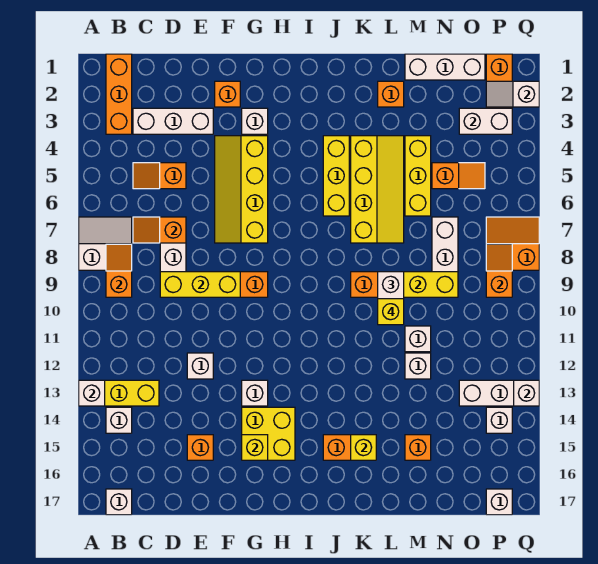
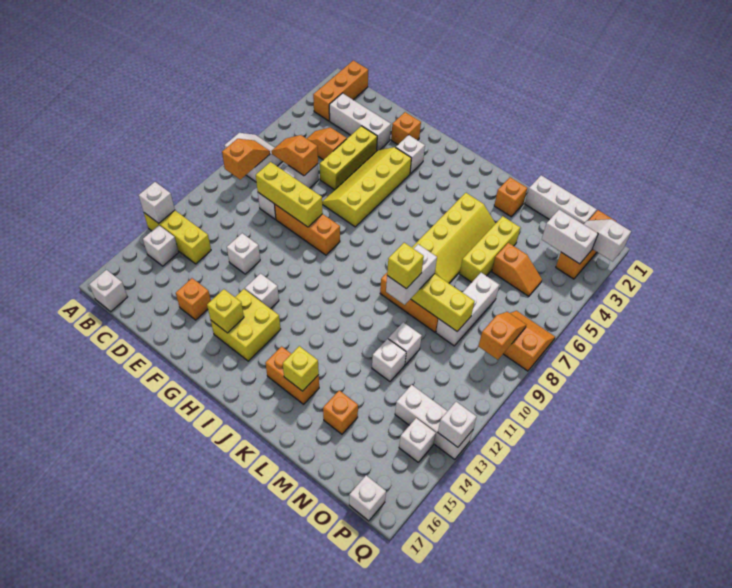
yellow 1x3 brick [323,136,349,216] -> yellow 1x3 brick moved to [320,126,377,190]

